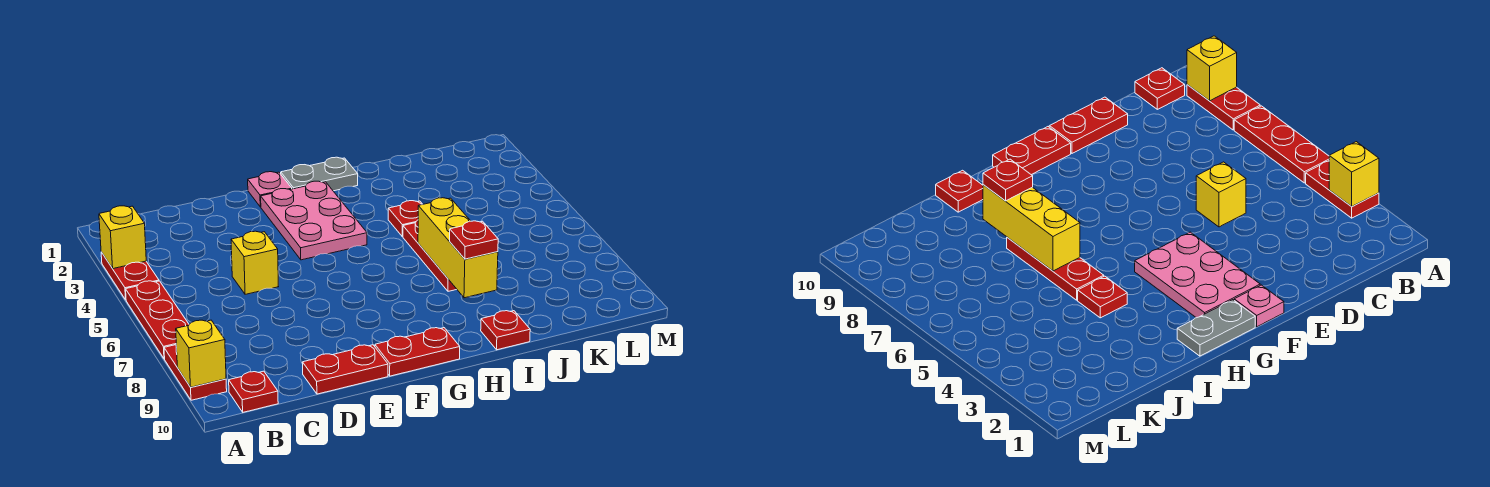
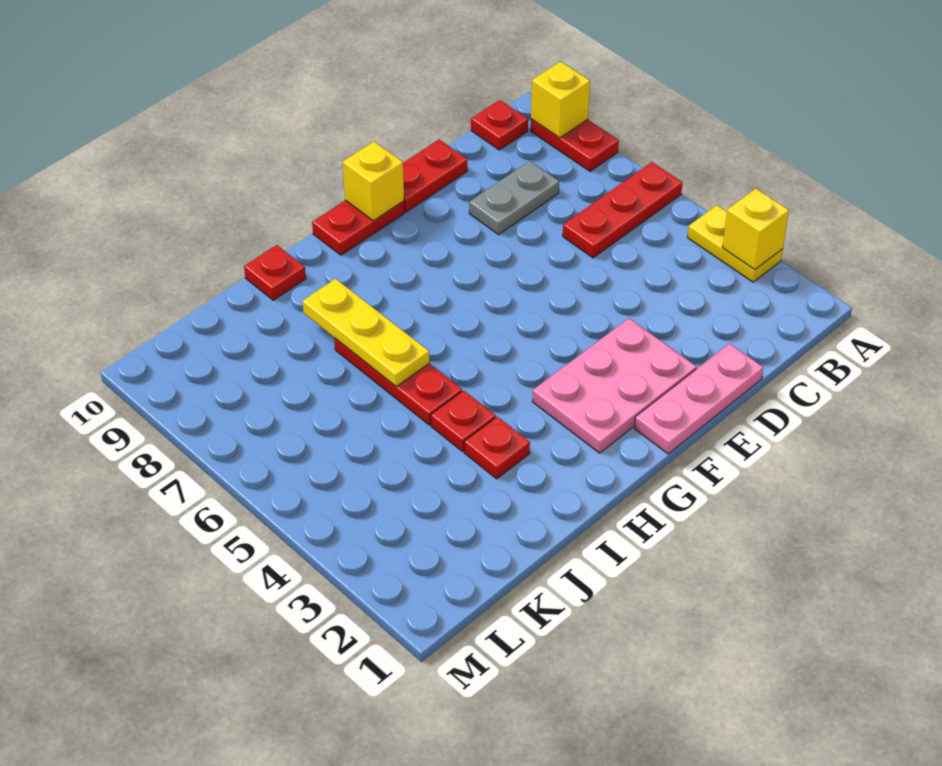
red 1x2 plate [101,252,159,300] -> yellow 1x2 plate [688,205,783,282]
red 1x3 plate [126,281,189,359] -> red 1x3 plate turned to [563,162,682,258]
yellow 1x1 brick [231,231,279,294] -> yellow 1x1 brick moved to [343,142,404,221]
pink 1x1 plate [248,172,292,207] -> pink 1x3 plate [634,344,763,454]
pink 2x3 plate [261,181,367,260] -> pink 2x3 plate turned to [532,318,696,453]
grey 1x2 plate [281,157,358,191] -> grey 1x2 plate moved to [469,161,559,235]
yellow 1x3 brick [418,198,498,298] -> yellow 1x3 plate [303,279,429,386]
red 1x1 plate [450,221,498,259] -> red 1x1 plate moved to [464,417,530,479]

